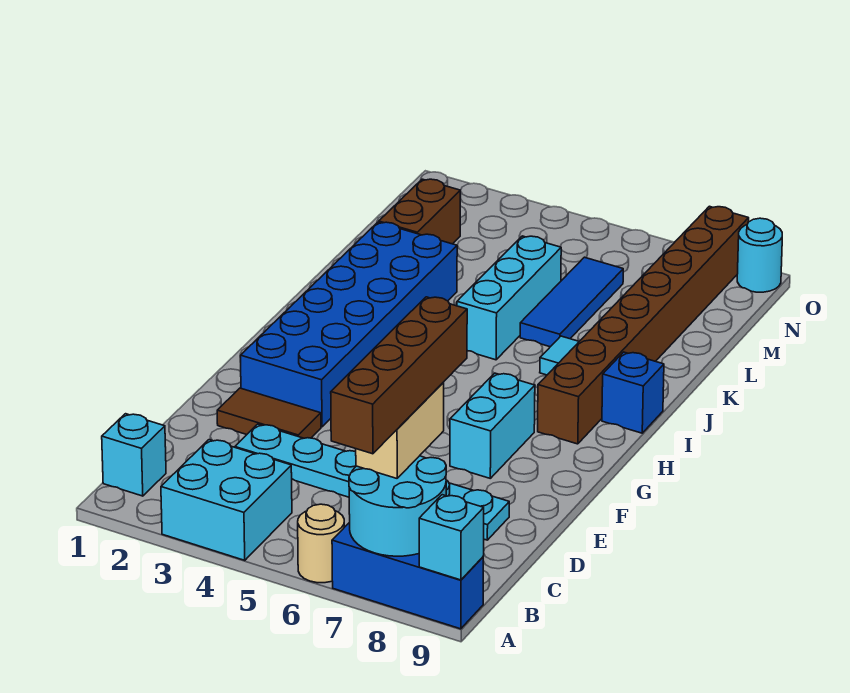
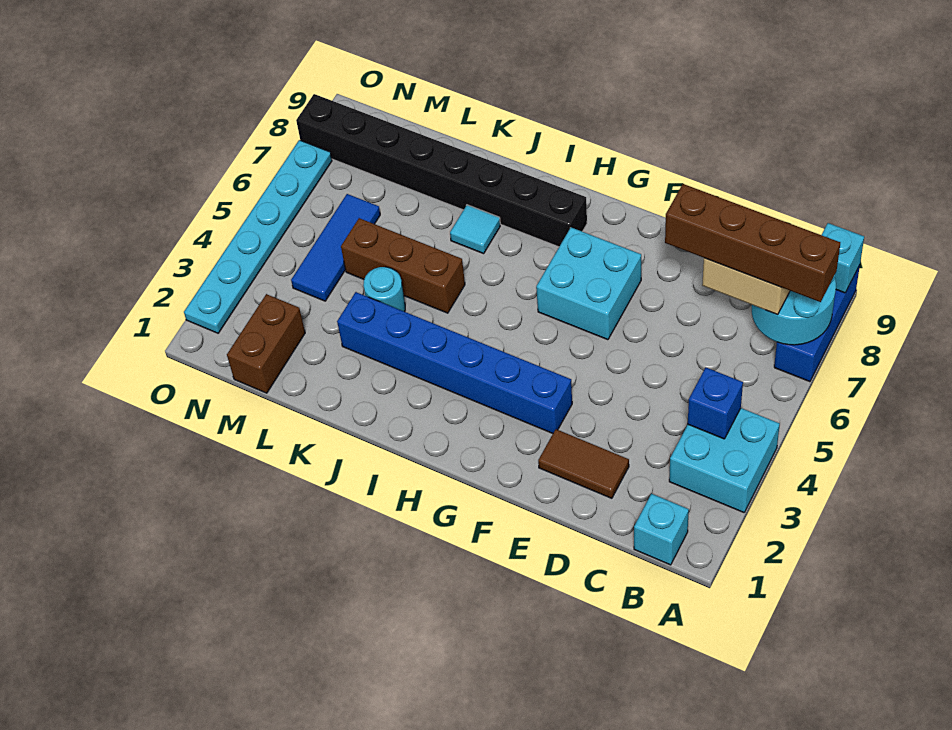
tan 1x1 round brick [298,504,344,583] -> none
cyan 1x6 plate [235,424,509,540] -> cyan 1x6 plate moved to [184,140,332,333]
brown 1x2 tile [217,388,321,438] -> brown 1x2 tile turned to [538,429,629,498]
blue 2x6 brick [240,222,457,427] -> blue 1x6 brick [337,292,572,433]
cyan 1x2 brick [450,373,535,478] -> cyan 2x2 brick [536,227,641,340]
brown 1x8 brick [538,206,749,444] -> black 1x8 brick [296,94,587,247]
blue 1x1 brick [602,352,664,433] -> blue 1x1 brick moved to [688,367,743,439]
cyan 1x3 brick [457,236,561,360] -> brown 1x3 brick [341,218,465,313]
blue 1x3 tile [520,257,623,347] -> blue 1x3 tile turned to [291,194,380,301]
brown 1x2 brick [379,179,460,244] -> brown 1x2 brick turned to [227,294,305,393]
cyan 1x1 round brick [737,218,782,292] -> cyan 1x1 round brick moved to [363,267,405,312]

